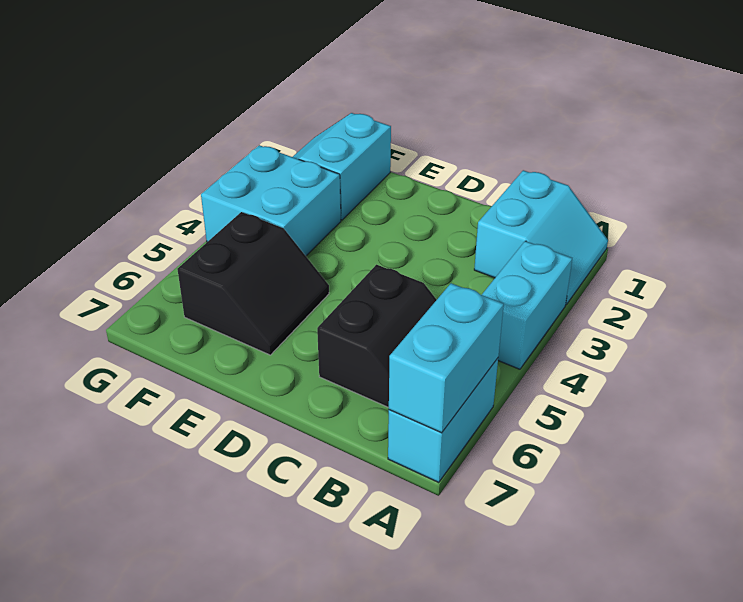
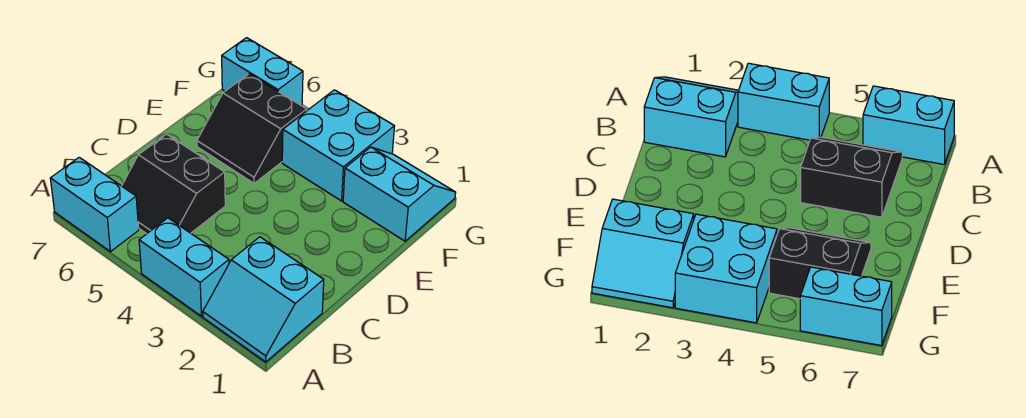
cyan 1x2 brick [389,283,504,433] -> cyan 1x2 brick moved to [222,38,303,106]

